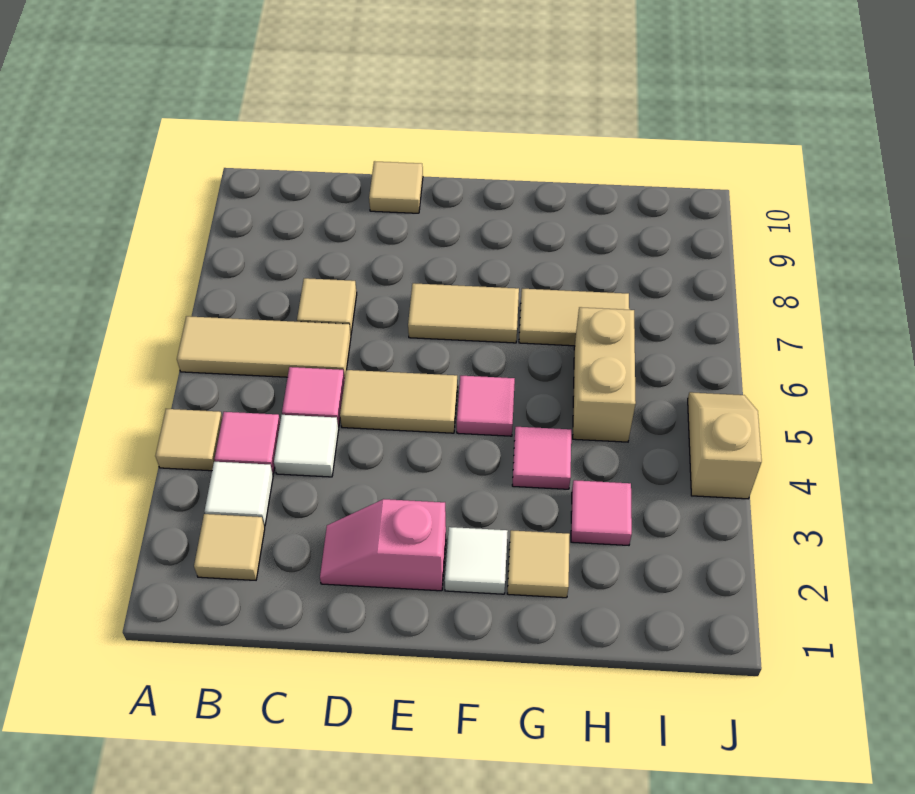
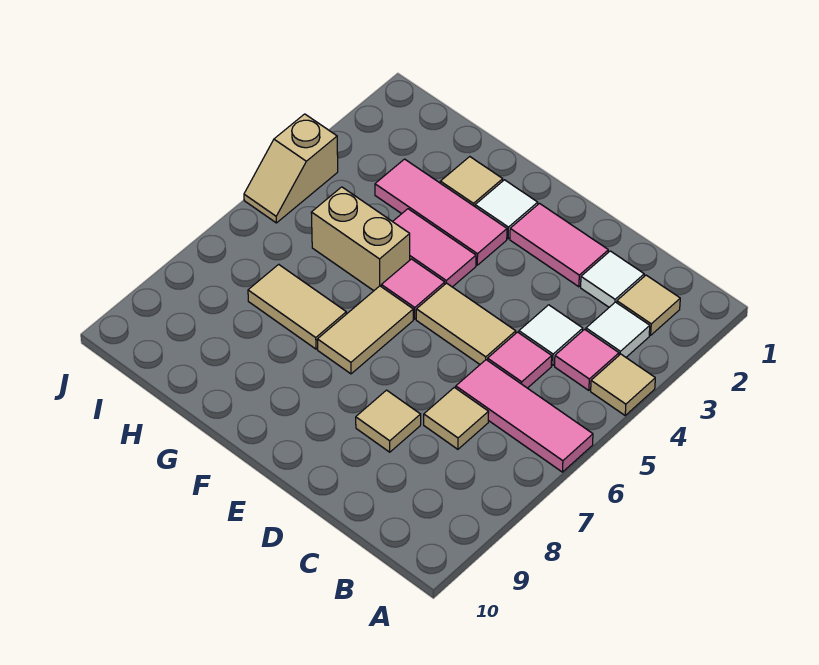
tan 1x3 tile [177,316,351,379] -> pink 1x3 tile [456,360,593,472]
none -> white 1x1 tile [581,251,644,307]
pink 1x2 slope [320,499,446,591] -> pink 1x2 tile [510,204,608,287]
tan 1x1 tile [369,161,423,213] -> tan 1x1 tile moved to [356,390,421,452]
tan 1x2 tile [408,283,519,343] -> tan 1x2 tile turned to [317,286,413,374]
pink 1x1 tile [512,427,571,489] -> pink 1x2 tile [393,209,476,287]
pink 1x1 tile [571,480,632,545] -> pink 1x3 tile [375,159,507,265]
tan 1x2 brick [573,307,636,442] -> tan 1x2 brick turned to [311,187,410,291]

